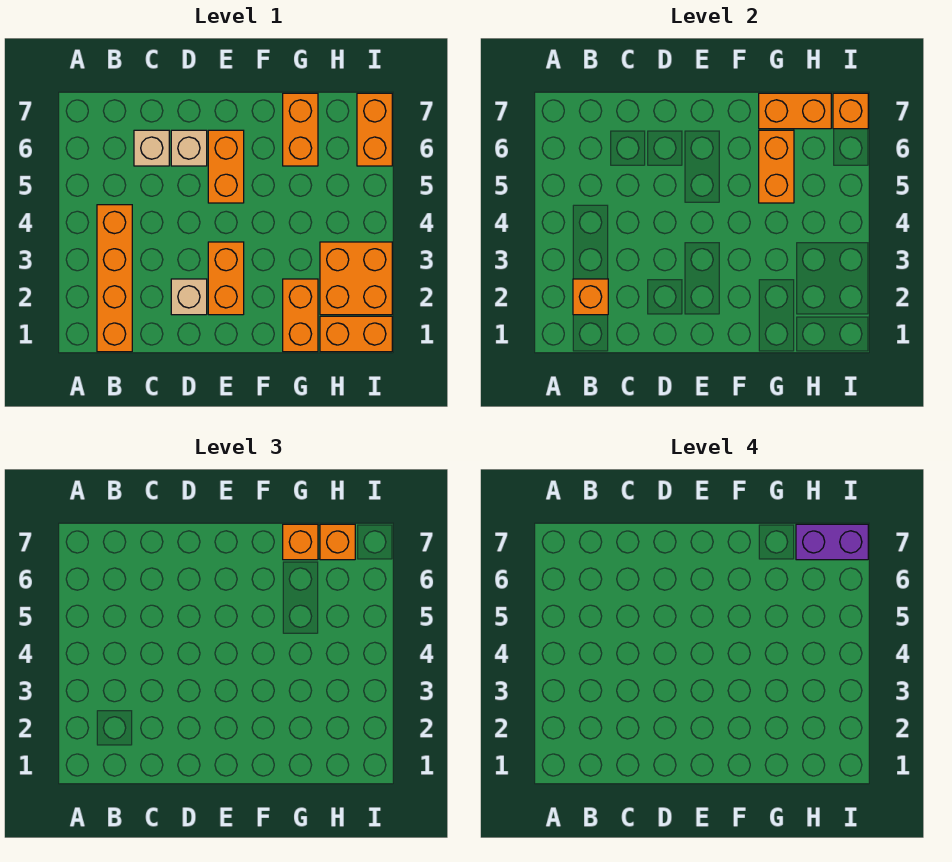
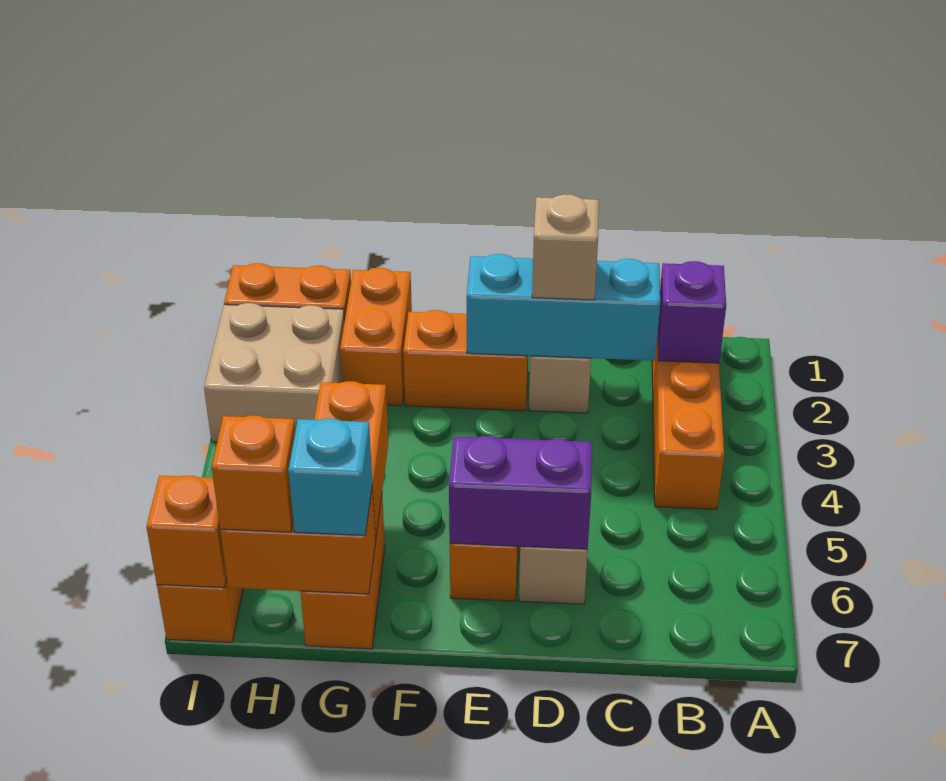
orange 1x1 brick [573,279,608,315] -> purple 1x1 brick [658,261,726,363]
none -> cyan 1x3 brick [467,254,660,361]
tan 1x1 brick [134,130,169,166] -> tan 1x1 brick moved to [532,194,599,300]
orange 1x2 brick [208,242,244,315] -> orange 1x2 brick turned to [403,310,528,411]
orange 1x1 brick [283,524,318,560] -> cyan 1x1 brick [288,418,372,535]
orange 2x2 brick [320,242,392,315] -> tan 2x2 brick [204,303,344,442]
purple 1x2 brick [796,524,868,560] -> purple 1x2 brick moved to [449,436,592,549]

